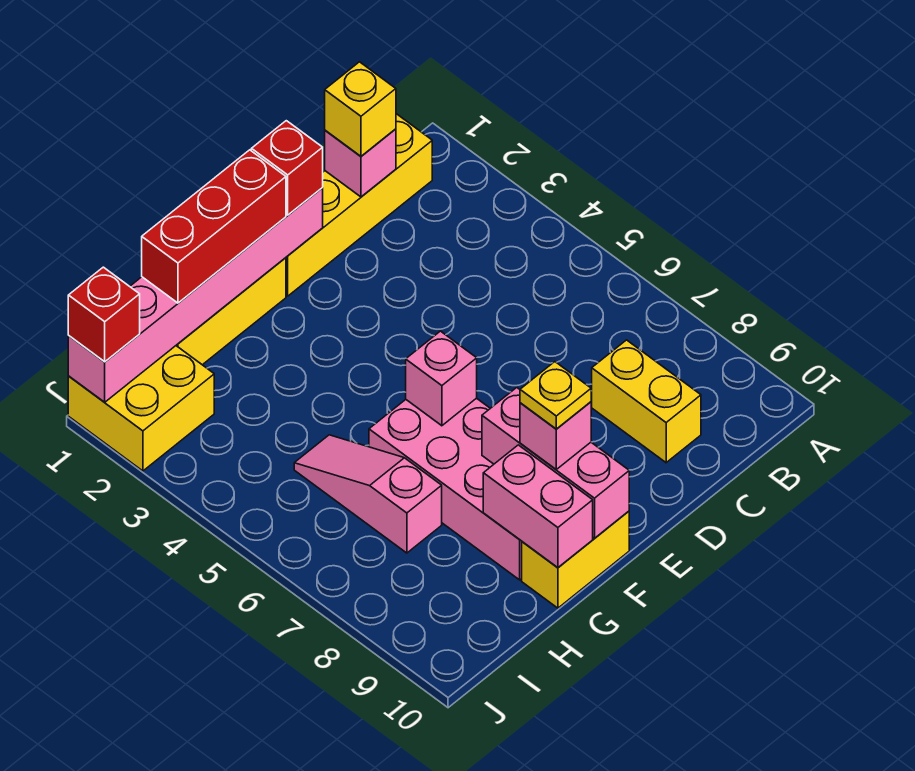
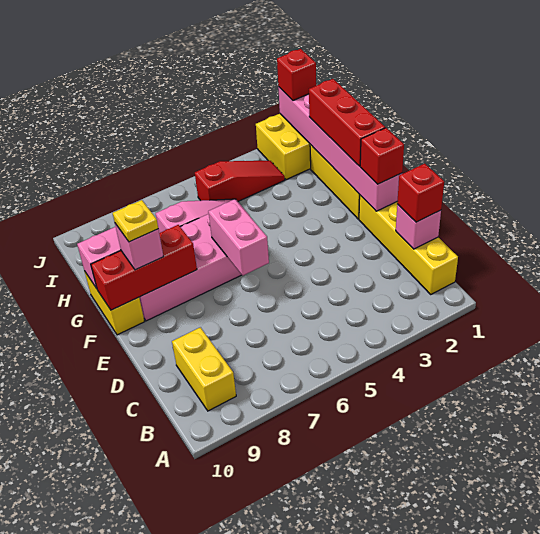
yellow 1x1 brick [325,62,396,156] -> red 1x1 brick [397,164,444,222]
yellow 1x2 brick [592,340,701,463] -> yellow 1x2 brick turned to [172,327,236,411]
pink 1x1 brick [406,331,477,426] -> pink 1x2 brick [208,199,269,275]
pink 1x3 brick [482,388,629,538] -> red 1x3 brick [91,225,197,310]
none -> red 1x3 slope [195,161,285,201]

